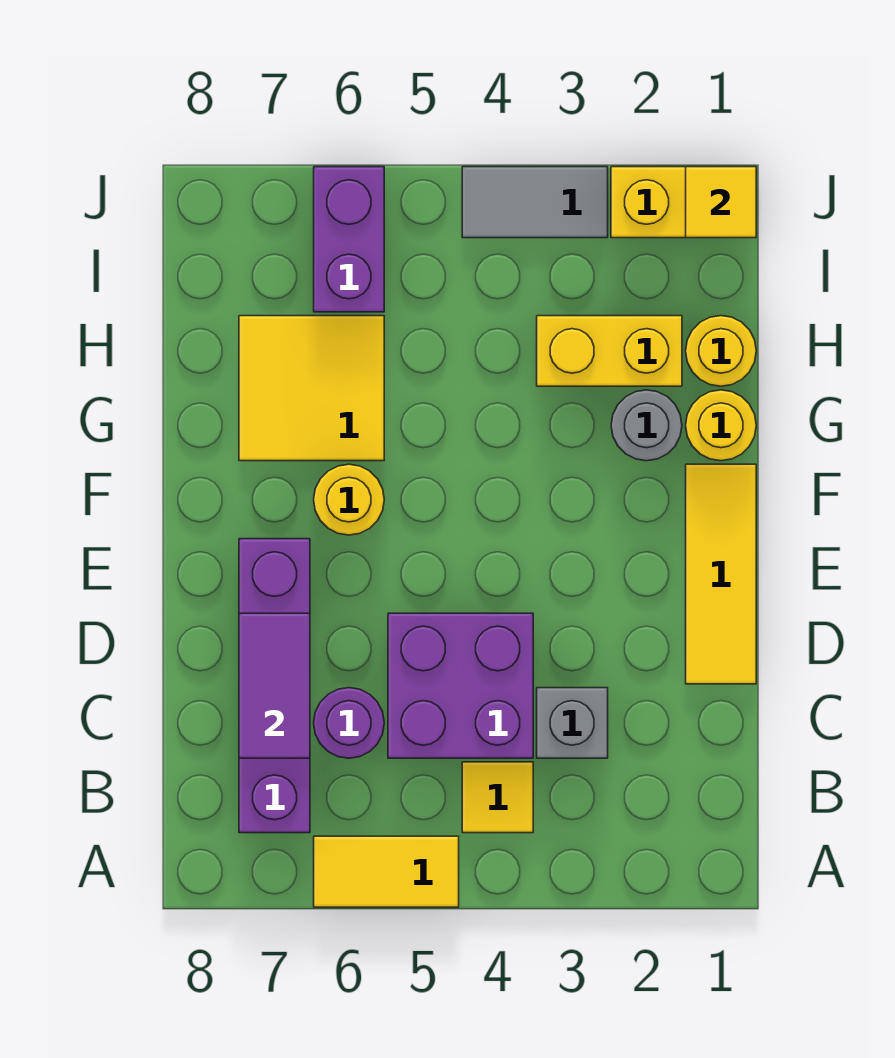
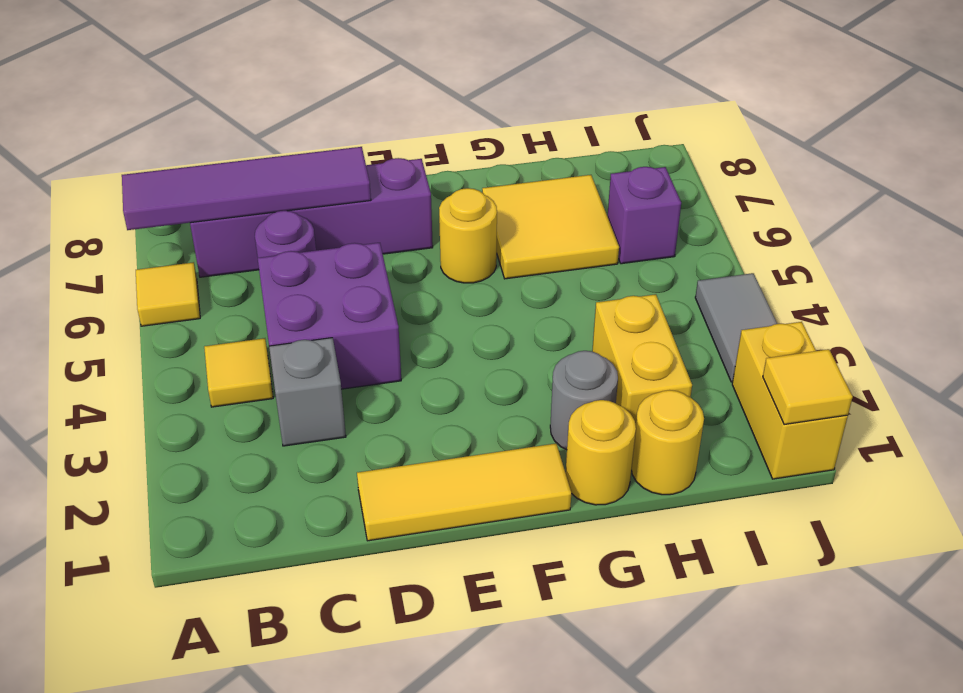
yellow 1x2 tile [314,836,459,907] -> yellow 1x1 tile [136,262,200,326]
purple 1x2 tile [239,613,310,758] -> purple 1x4 tile [122,147,371,230]
purple 1x2 brick [314,167,384,312] -> purple 1x1 brick [607,167,681,264]

